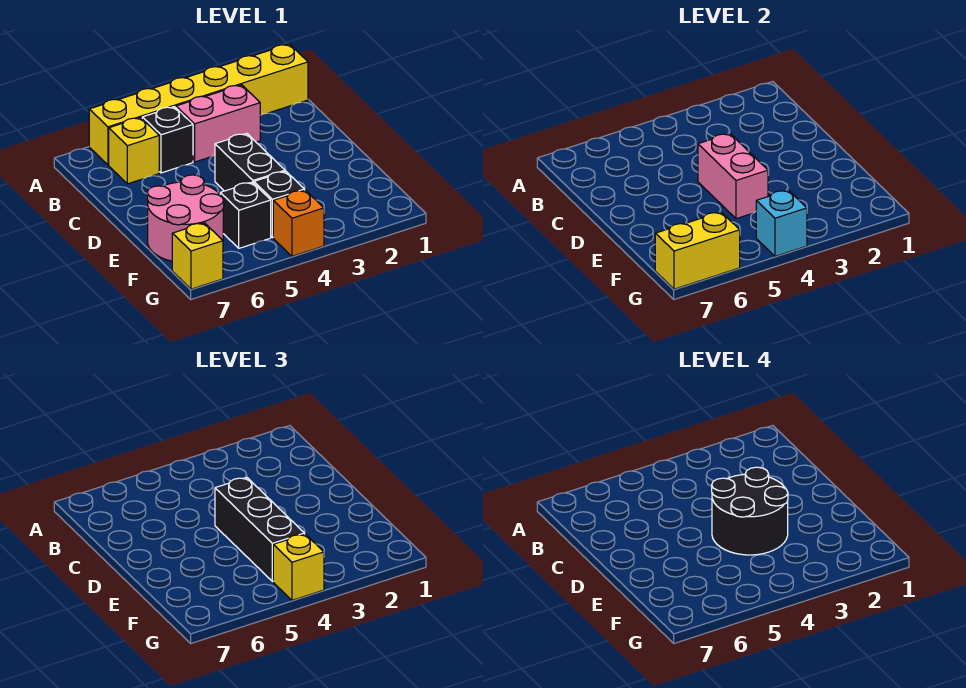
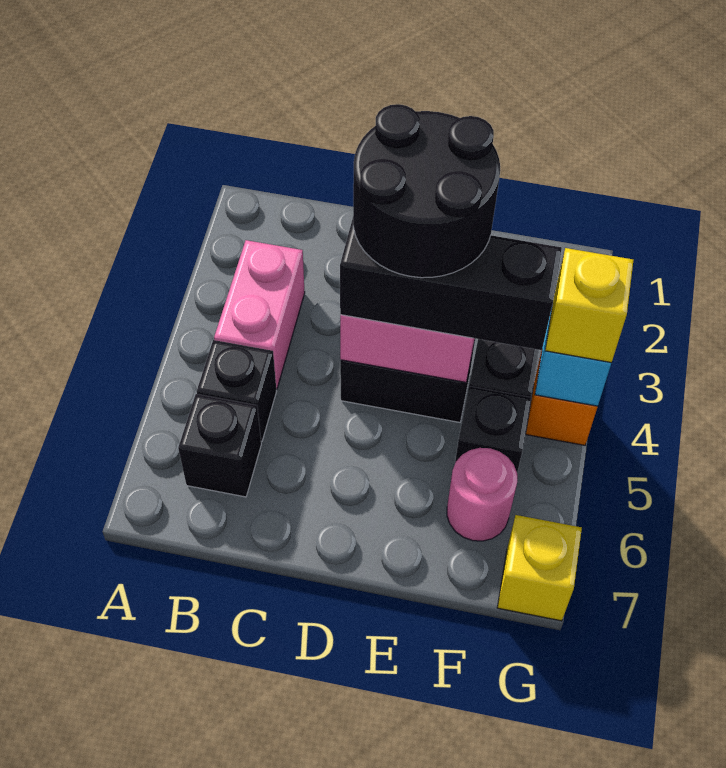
yellow 1x6 brick [89,44,308,165] -> none
yellow 1x1 brick [109,118,159,184] -> black 1x1 brick [178,394,261,497]
pink 2x2 round brick [147,175,224,261] -> pink 1x1 round brick [447,448,517,541]
yellow 1x2 brick [655,212,740,289] -> none

